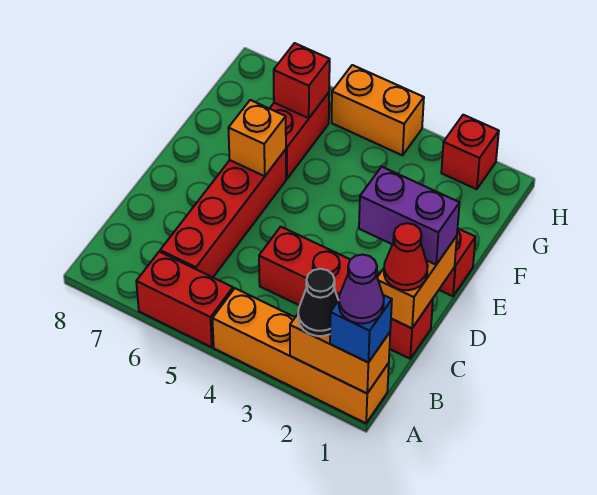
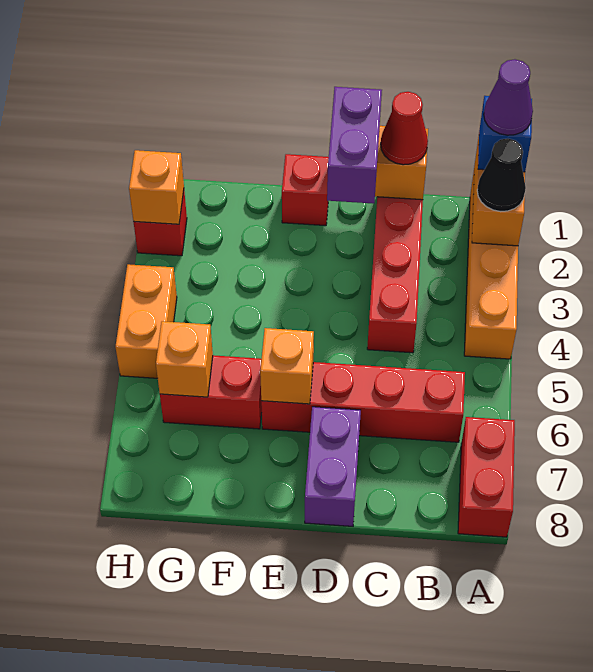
red 1x2 brick [136,252,233,347] -> red 1x2 brick moved to [458,417,515,537]
none -> purple 1x2 brick [305,407,361,526]
red 1x1 brick [274,43,330,118] -> orange 1x1 brick [156,321,213,397]
none -> orange 1x1 brick [129,150,184,224]

